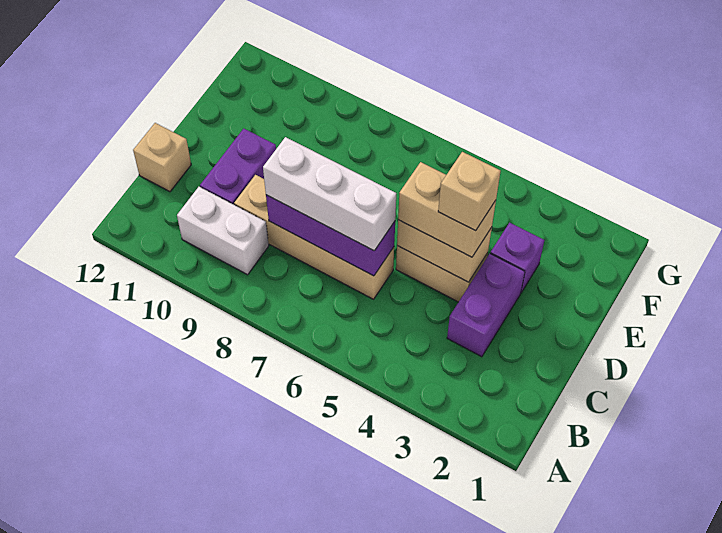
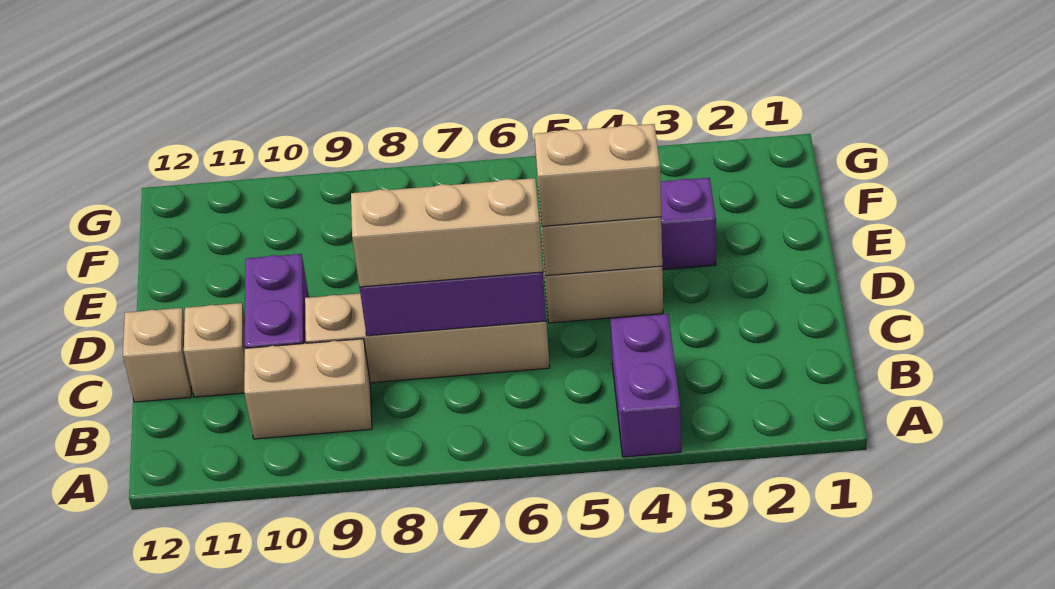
white 1x2 brick [177,187,269,275] -> tan 1x2 brick [244,339,372,439]
purple 1x2 brick [447,254,525,357] -> purple 1x2 brick moved to [611,314,681,457]
white 1x3 brick [263,137,396,251] -> tan 1x3 brick [351,178,543,287]
tan 1x1 brick [438,152,501,231] -> tan 1x1 brick moved to [184,303,245,397]

